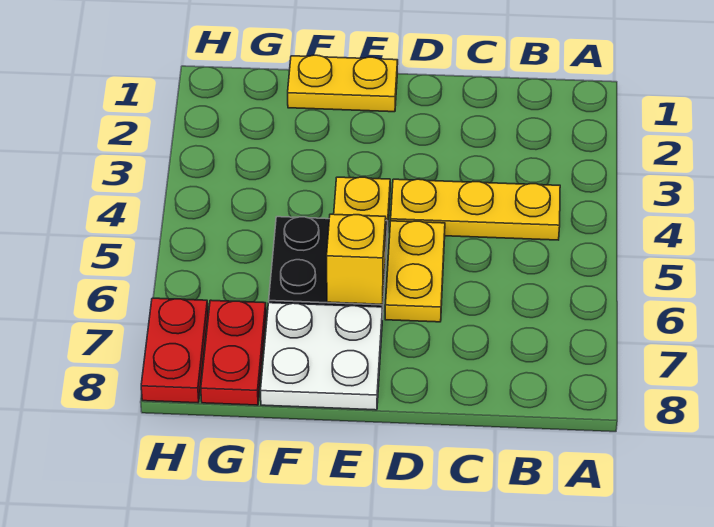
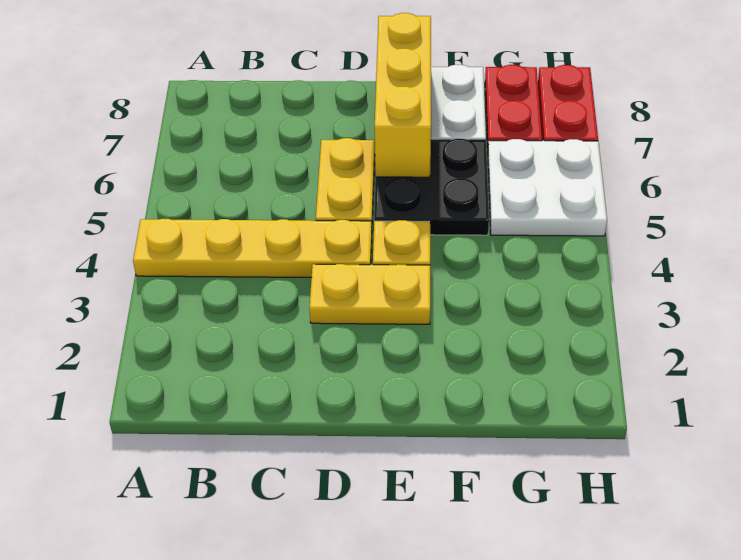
yellow 1x3 plate [391,179,560,240] -> yellow 1x4 plate [133,219,372,278]
yellow 1x2 plate [288,55,398,112] -> yellow 1x2 plate moved to [309,264,430,324]
yellow 1x1 brick [327,214,386,304] -> yellow 1x3 brick [375,13,431,177]
none -> white 2x2 plate [488,139,607,236]

